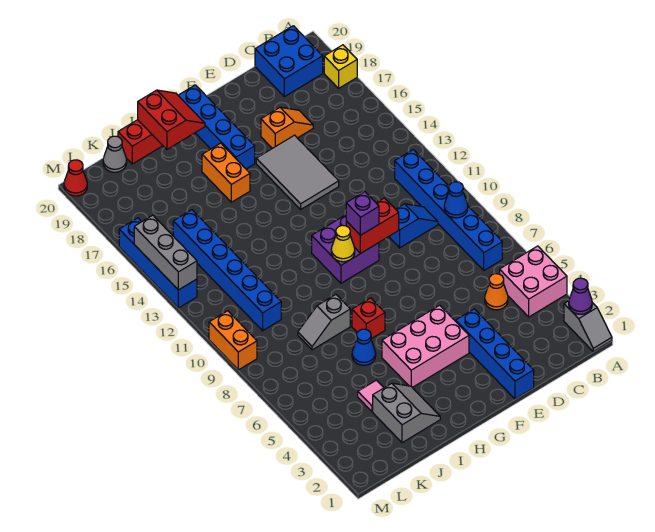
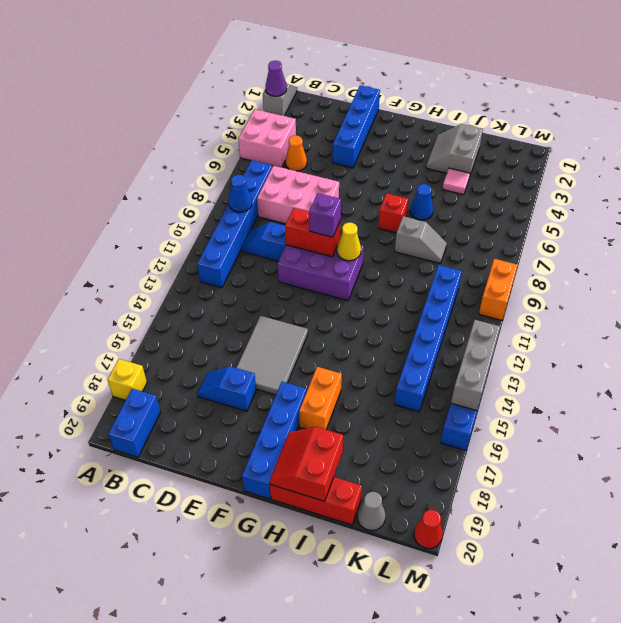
blue 2x2 brick [255,26,323,97] -> blue 1x2 brick [108,388,161,457]
orange 1x2 slope [261,107,313,148] -> blue 1x2 slope [198,366,256,411]
pink 2x3 brick [382,305,469,388] -> pink 2x3 brick moved to [257,166,339,224]
purple 2x2 brick [312,215,379,283] -> purple 2x3 brick [278,245,364,301]

